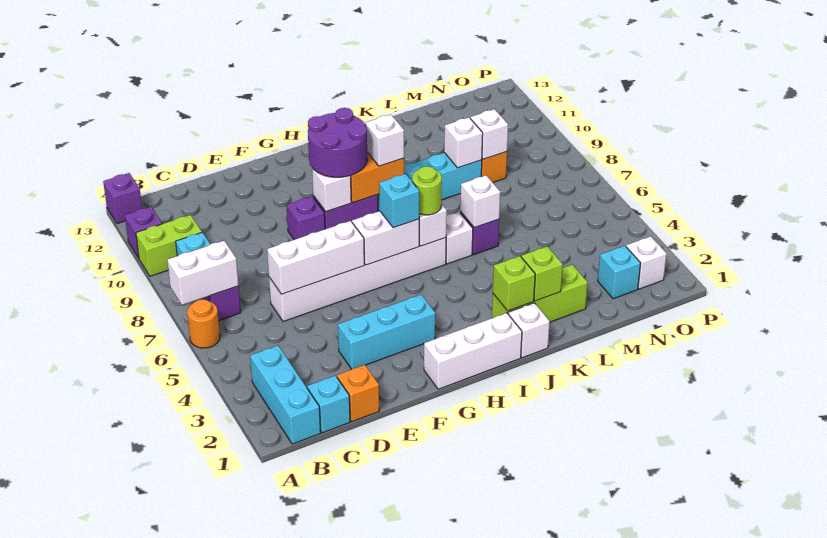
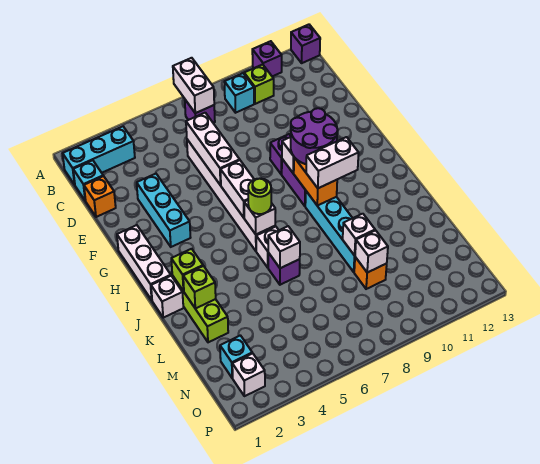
orange 1x1 round brick [187,299,220,348] -> none
lime 1x2 brick [136,215,202,276] -> lime 1x1 brick [244,64,274,104]
cyan 1x1 brick [379,174,419,228] -> none
white 1x1 brick [365,114,404,166] -> white 1x2 brick [306,137,359,188]

